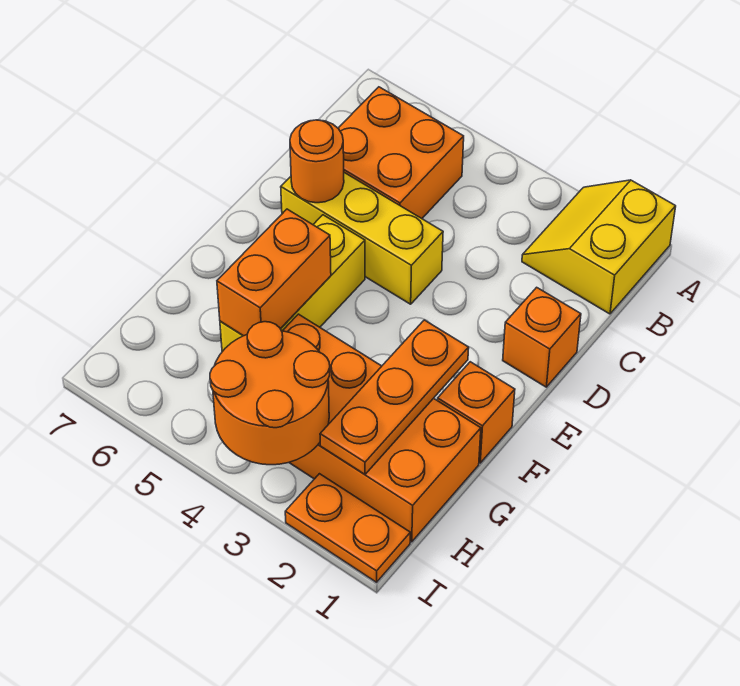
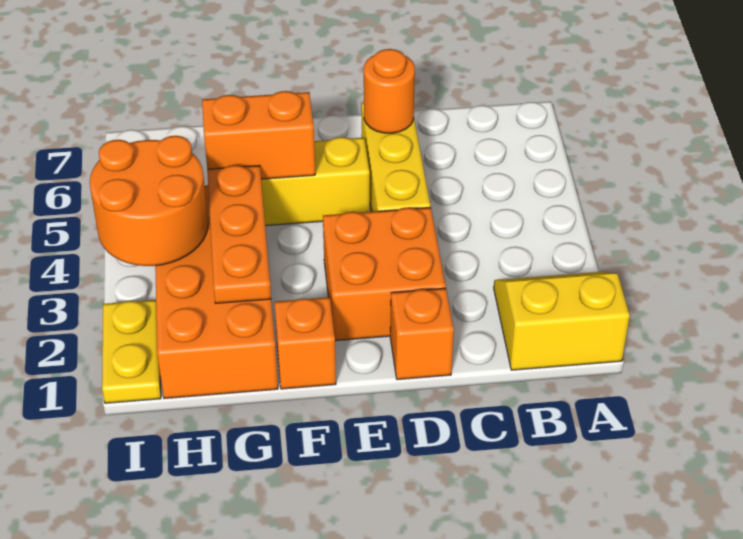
orange 2x2 brick [338,87,464,218] -> orange 2x2 brick moved to [323,207,446,341]
orange 1x3 plate [320,320,469,474] -> orange 1x3 plate turned to [207,165,271,303]
orange 1x2 plate [285,474,410,582] -> yellow 1x2 plate [102,300,161,403]

